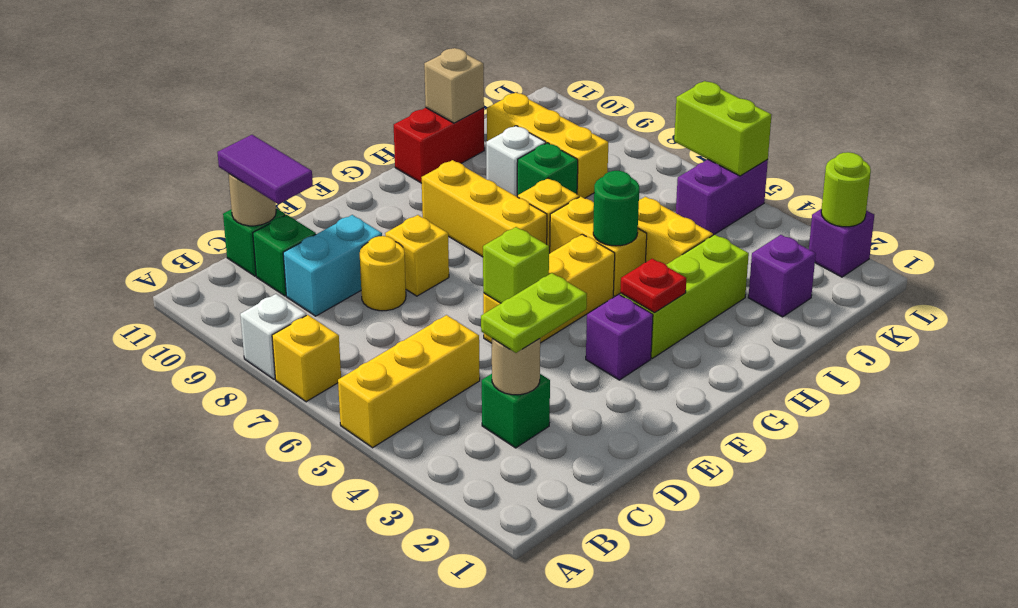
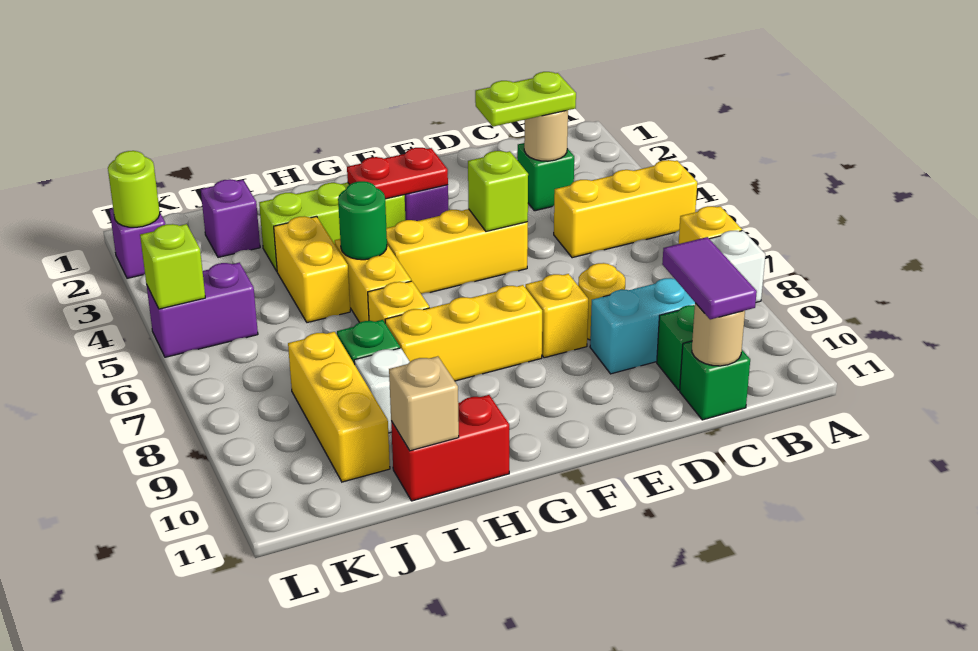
red 1x1 plate [620,259,686,313] -> red 1x2 plate [347,148,448,199]
yellow 1x3 brick [421,160,547,257] -> yellow 1x3 brick turned to [385,285,542,381]
lime 1x2 brick [674,81,771,176] -> lime 1x1 brick [140,224,205,309]

